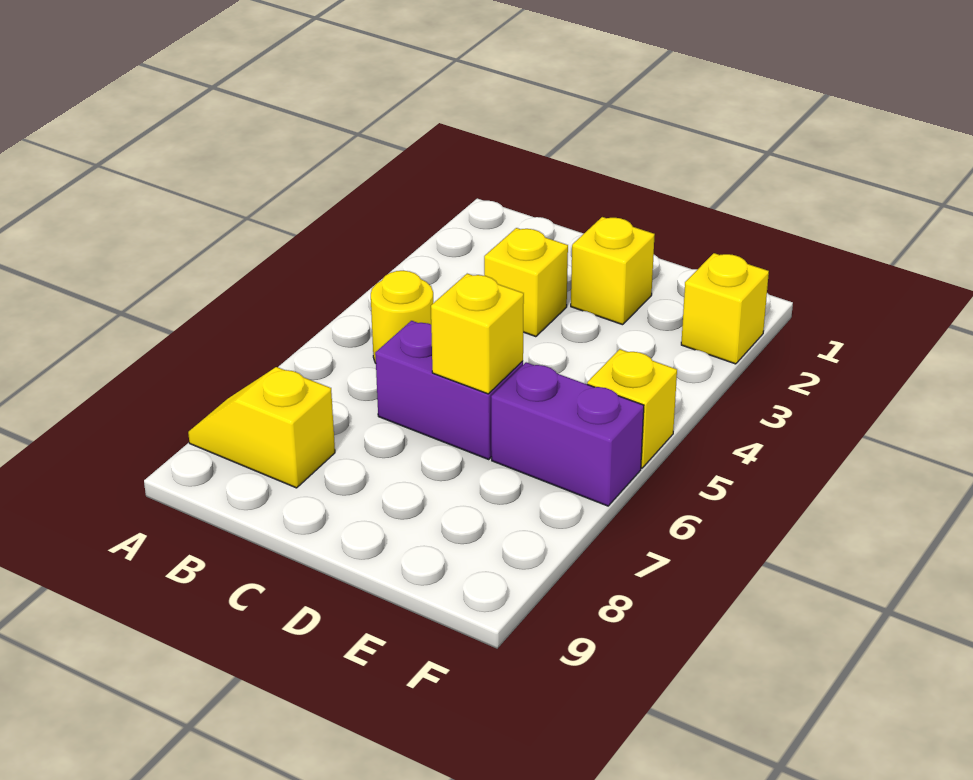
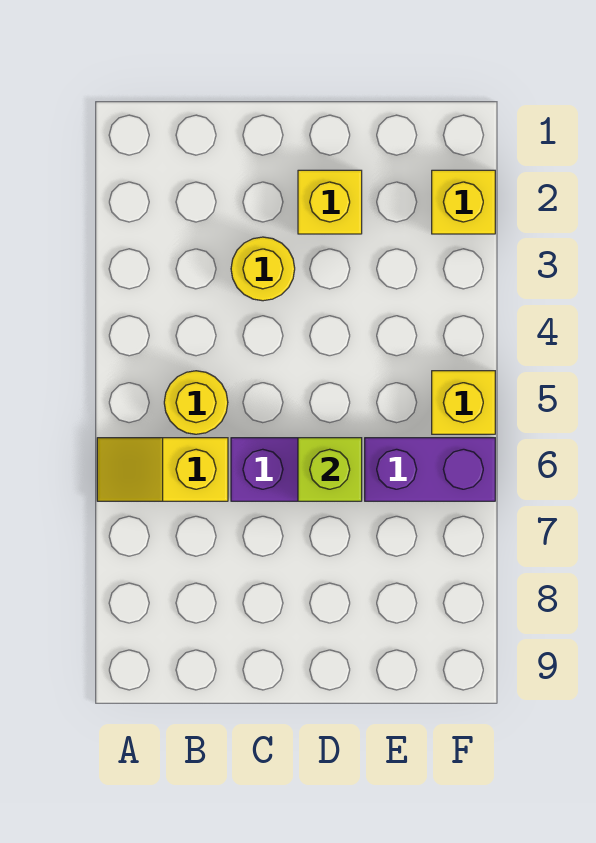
yellow 1x2 slope [188,367,335,488] -> yellow 1x2 slope moved to [97,438,228,501]
yellow 1x1 brick [484,228,568,337] -> yellow 1x1 round brick [231,237,295,301]
yellow 1x1 brick [431,274,524,394] -> lime 1x1 brick [298,438,362,501]

